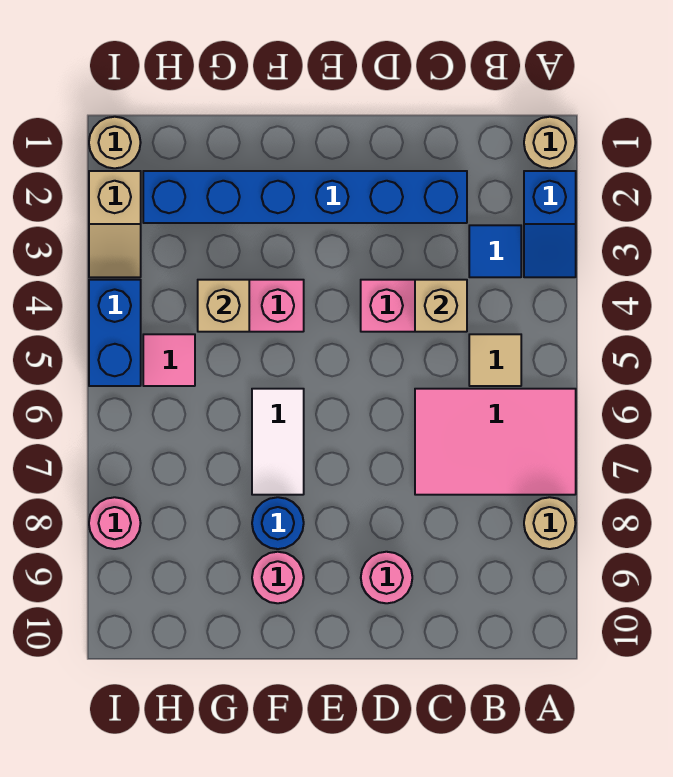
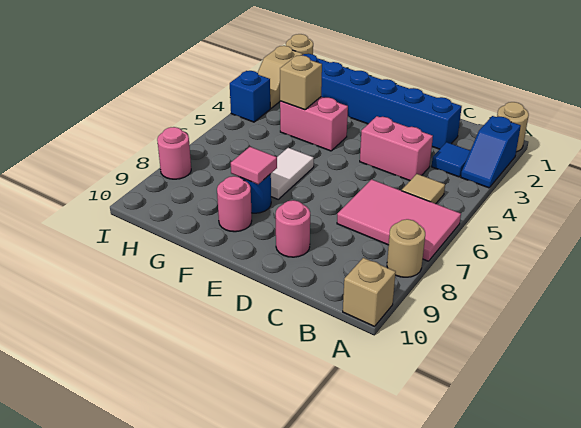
tan 1x1 brick [415,280,467,332] -> tan 1x1 brick moved to [343,258,396,326]
pink 1x1 tile [143,334,195,386] -> pink 1x1 tile moved to [231,147,277,184]
blue 1x2 brick [89,280,141,386] -> blue 1x1 brick [230,71,270,122]

